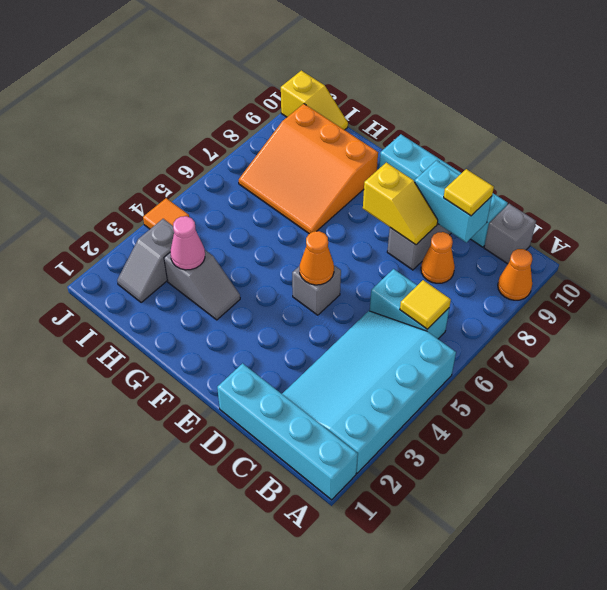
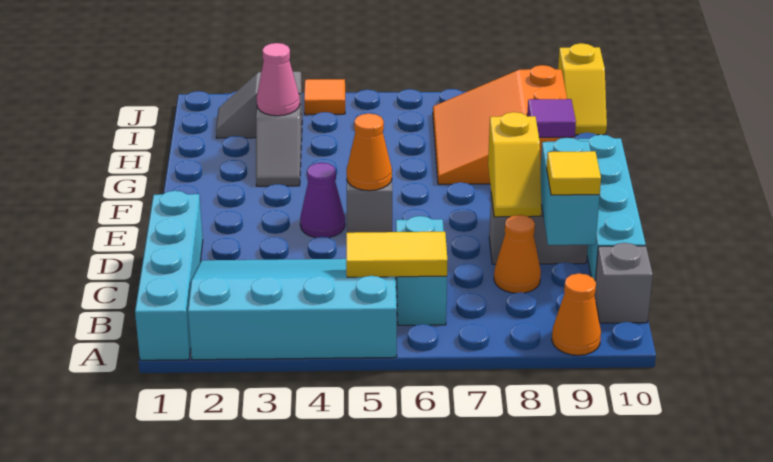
yellow 1x1 tile [400,280,451,329] -> yellow 1x2 tile [346,232,448,277]
none -> purple 1x1 cone [300,163,345,238]
none -> purple 1x1 tile [527,99,576,137]

